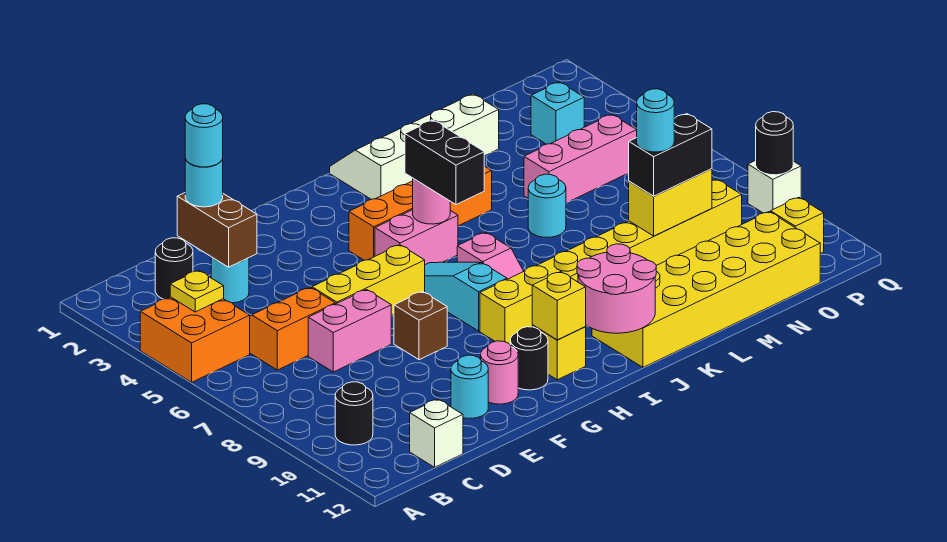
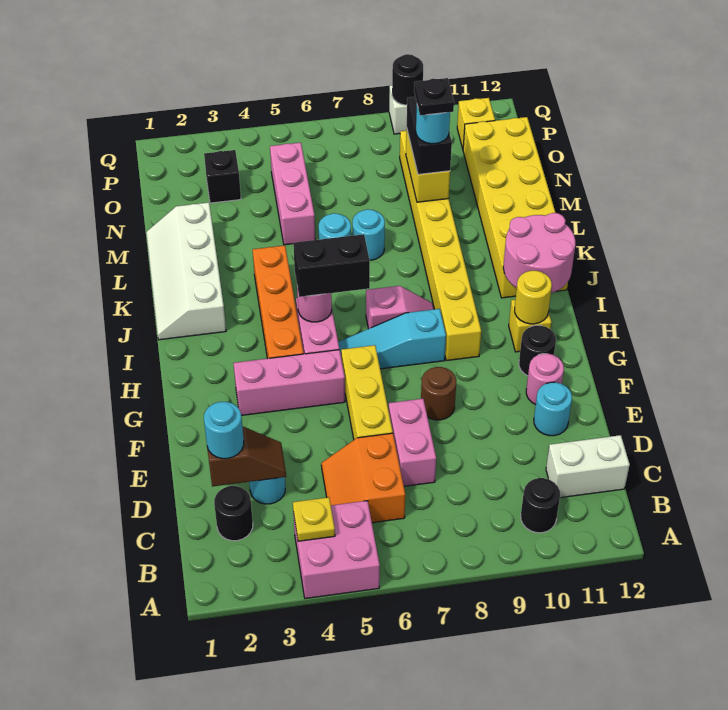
orange 2x2 brick [140,297,250,382] -> pink 2x2 brick [293,501,380,599]
white 1x1 brick [410,399,463,467] -> white 1x2 brick [546,435,630,498]
brown 1x2 brick [177,193,257,267] -> brown 1x2 slope [207,427,286,487]
cyan 1x1 round brick [185,104,223,167] -> cyan 1x1 round brick moved to [353,209,385,260]
brown 1x1 brick [394,291,447,360] -> brown 1x1 round brick [421,367,456,420]
none -> pink 1x3 brick [233,350,345,415]
yellow 1x1 brick [532,272,586,340] -> yellow 1x1 round brick [515,271,552,324]
none -> black 1x1 plate [414,78,454,115]
cyan 1x1 brick [531,82,584,144] -> black 1x1 brick [204,150,241,203]

